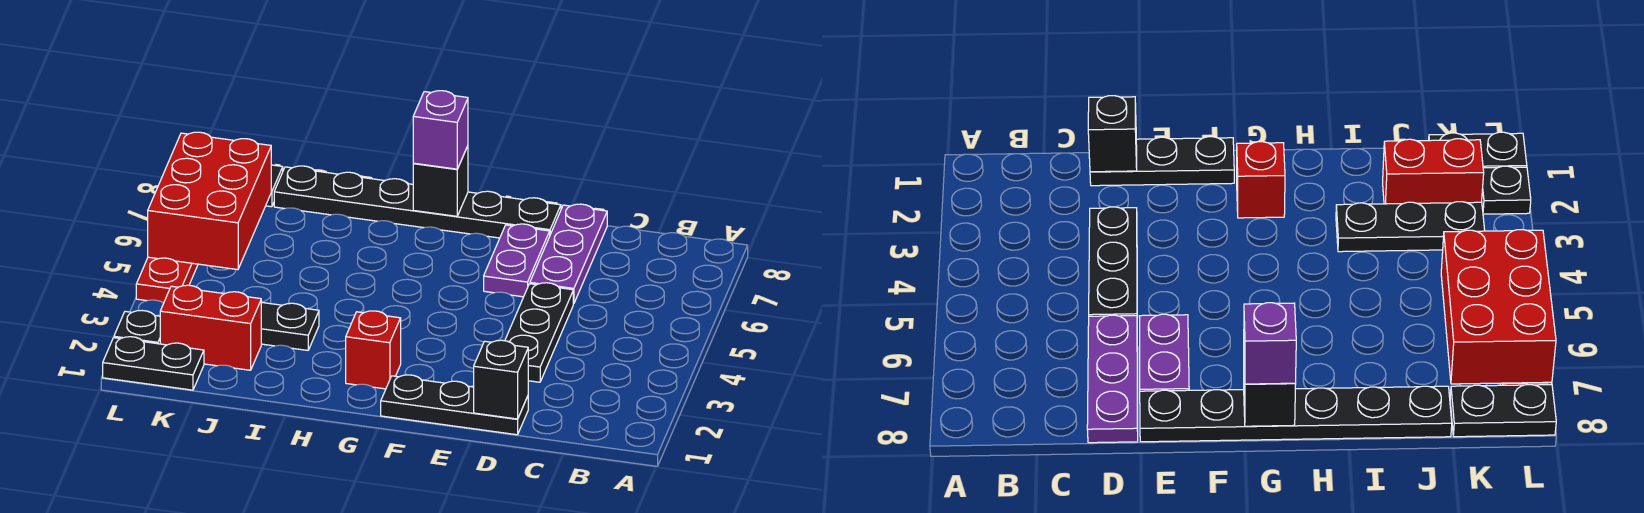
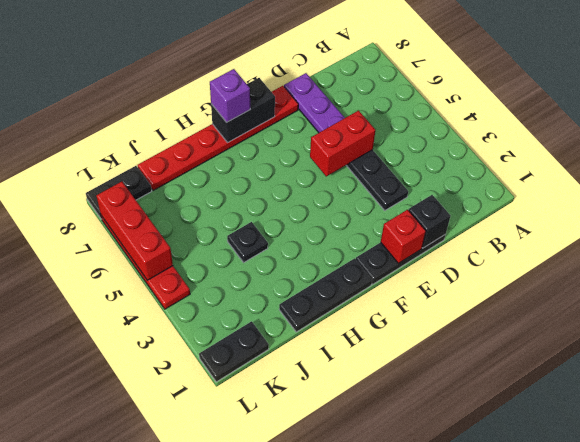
purple 1x2 plate [484,224,550,297] -> none
black 1x6 plate [274,166,561,238] -> red 1x6 plate [138,86,298,191]
red 1x1 brick [346,311,401,389] -> red 1x1 brick moved to [381,210,426,263]
black 1x1 brick [413,146,468,216] -> black 1x2 brick [211,78,275,143]
black 1x3 plate [261,302,319,350] -> black 1x3 plate moved to [279,258,372,332]
red 1x2 brick [160,285,261,370] -> red 1x2 brick moved to [310,111,375,176]
red 2x3 brick [148,132,271,270] -> red 1x3 brick [96,182,173,280]
black 1x1 plate [114,311,160,344] -> black 1x1 plate moved to [227,222,268,262]

